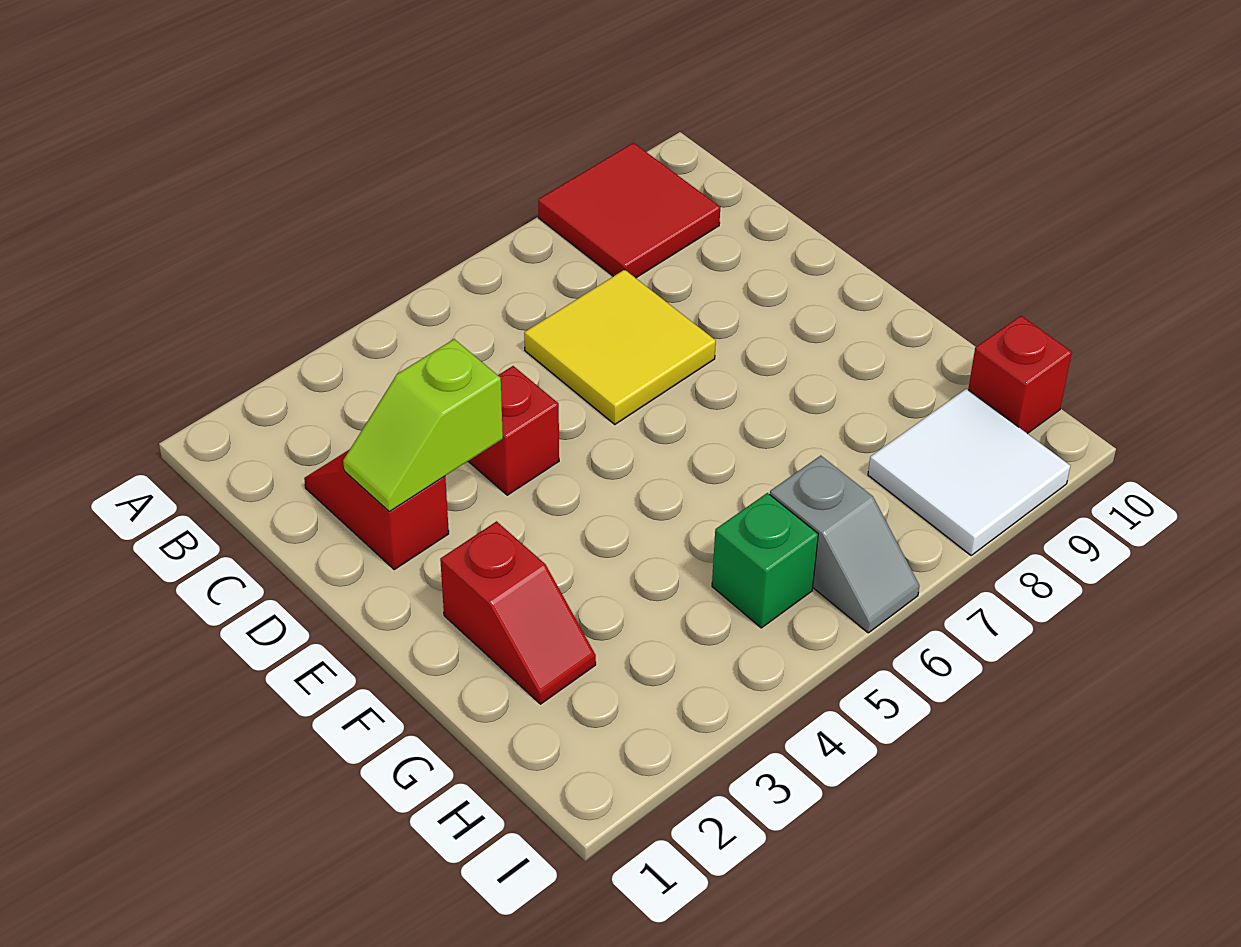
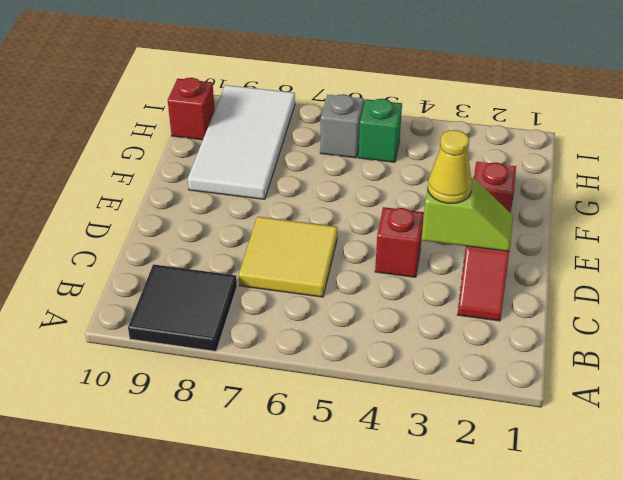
red 2x2 tile [538,143,720,278] -> black 2x2 tile [128,264,237,351]
none -> yellow 1x1 cone [428,130,472,203]
white 2x2 tile [868,389,1070,555] -> white 2x4 tile [188,85,295,199]

